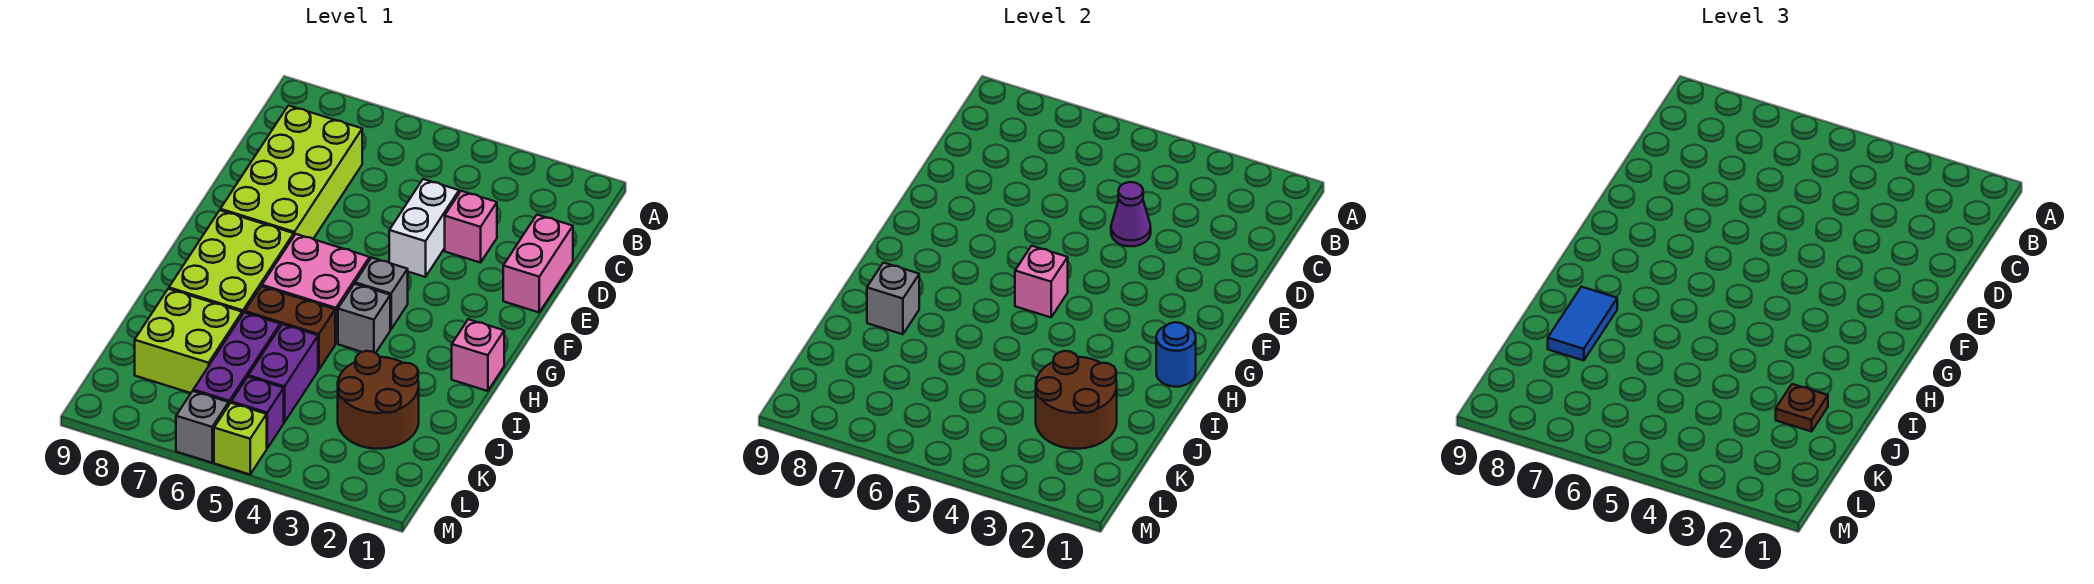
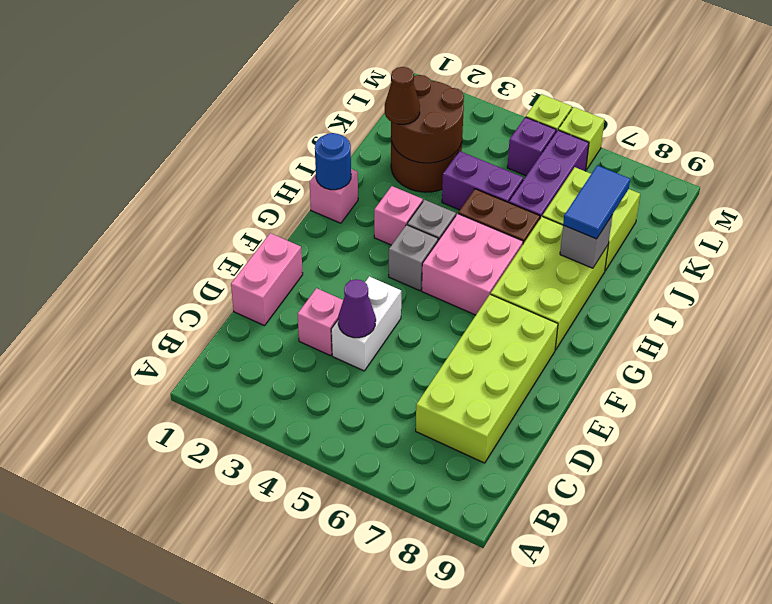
pink 1x1 brick [1015,246,1068,317] -> pink 1x1 brick moved to [374,186,423,245]
brown 1x1 plate [1776,384,1828,432] -> brown 1x1 cone [385,67,420,124]
purple 1x2 brick [248,324,318,422] -> purple 1x2 brick turned to [442,151,523,210]
grey 1x1 brick [176,391,229,463] -> lime 1x1 brick [558,107,605,170]

